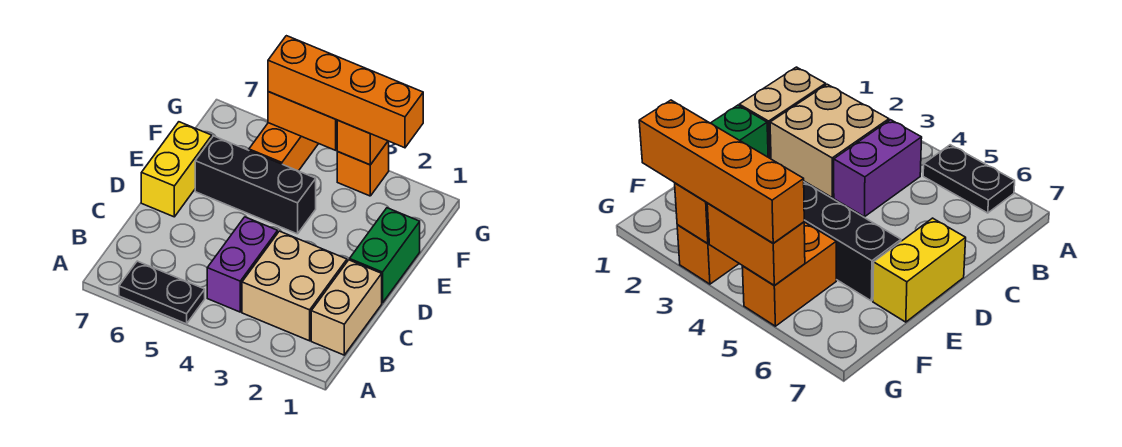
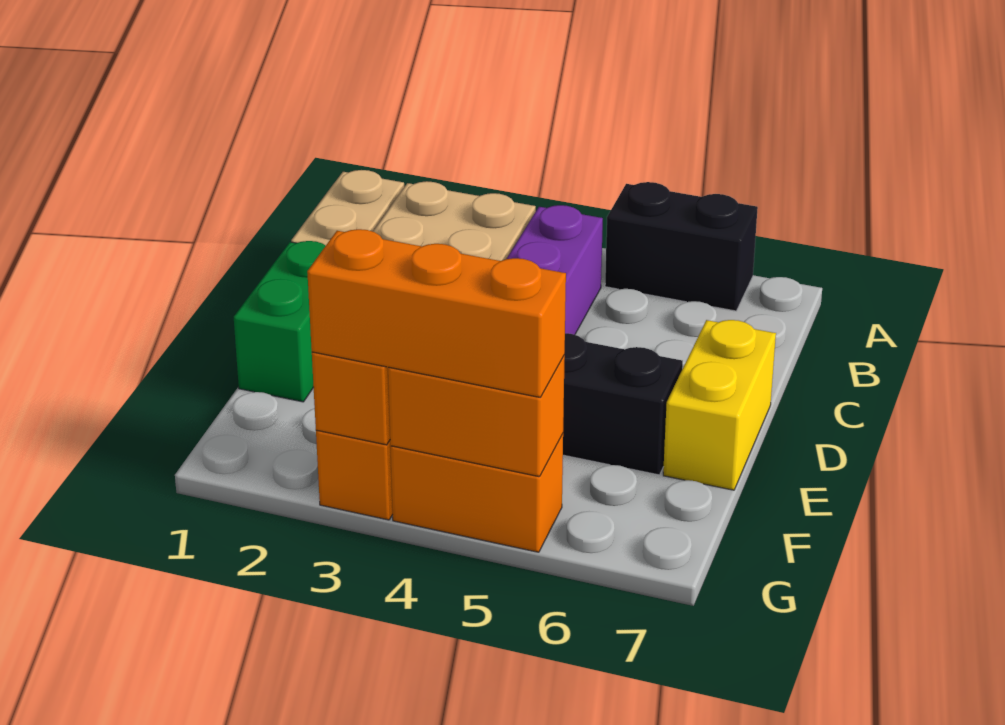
black 1x2 plate [119,261,205,324] -> black 1x2 brick [605,182,758,311]
orange 1x2 brick [249,123,318,171] -> orange 1x2 brick turned to [390,434,563,552]
orange 1x4 brick [268,36,423,148] -> orange 1x3 brick [307,229,566,397]

